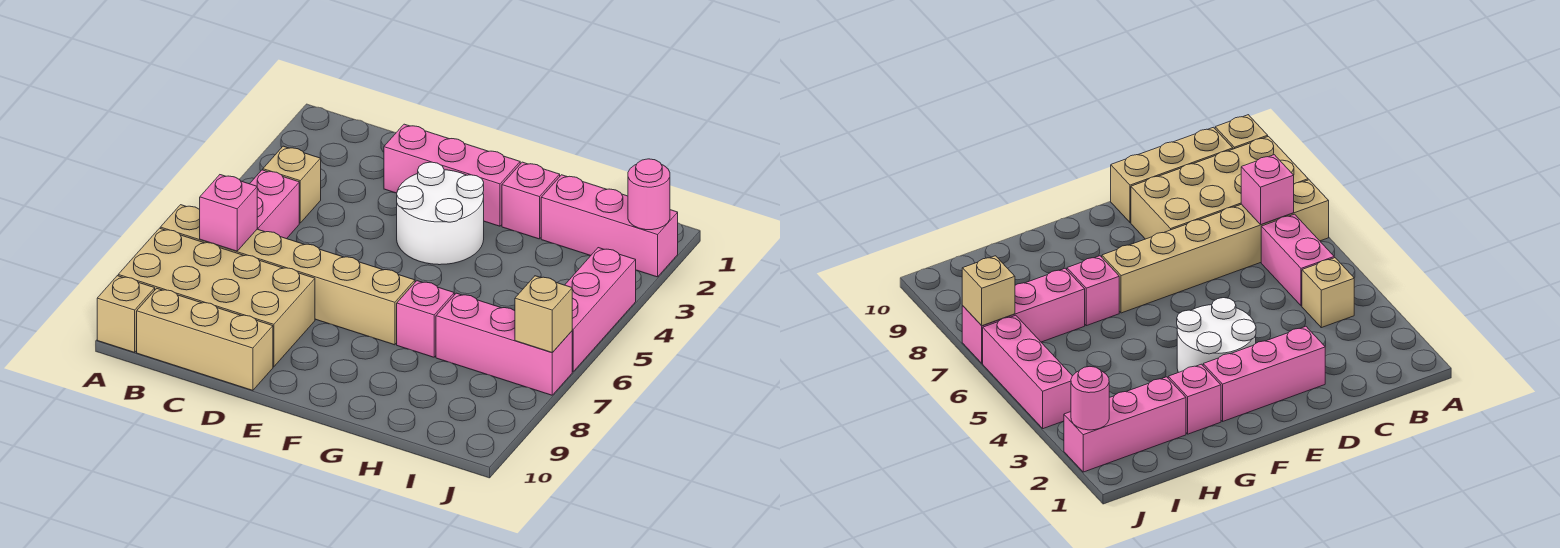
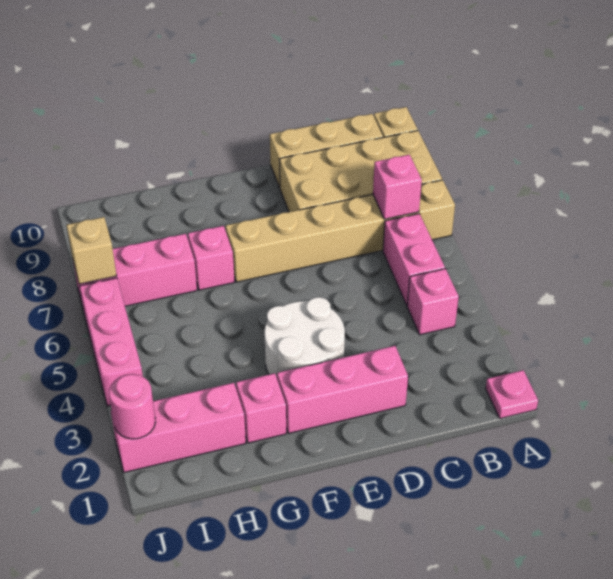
none -> pink 1x1 plate [486,370,538,419]
tan 1x1 brick [263,146,321,223] -> pink 1x1 brick [407,269,459,335]

